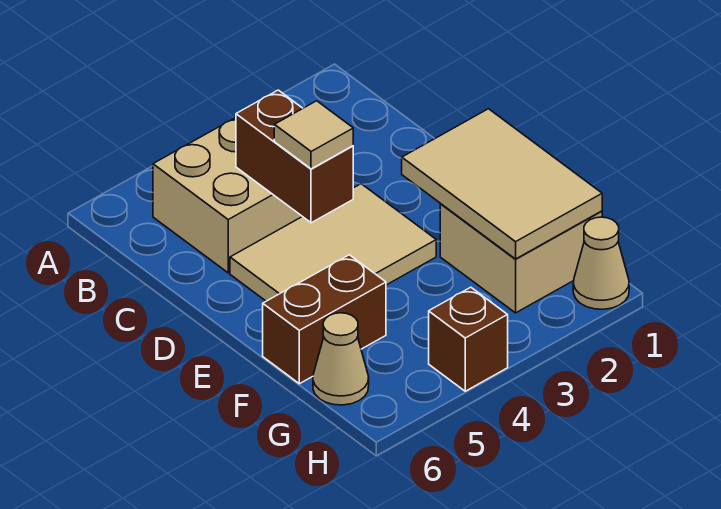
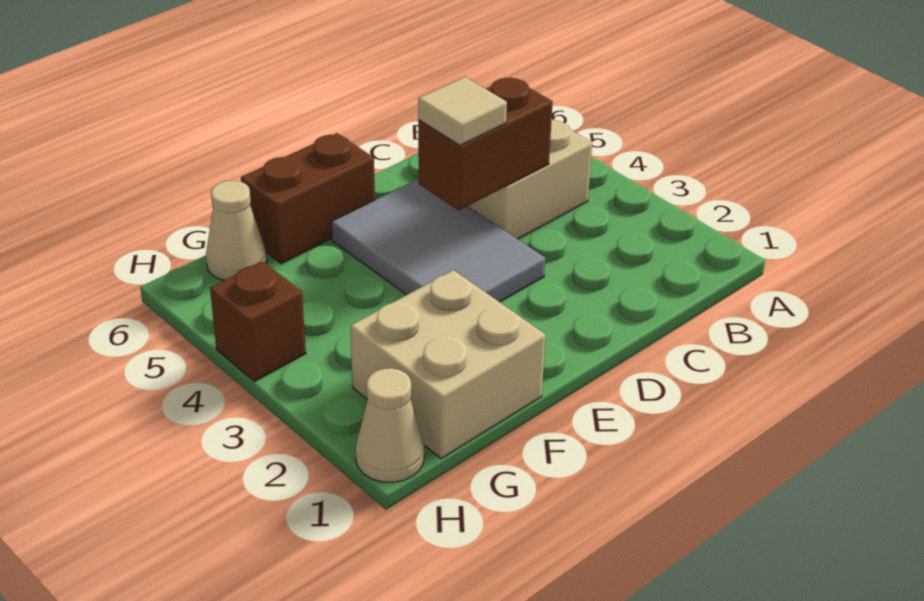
tan 2x3 tile [230,184,436,301] -> grey 2x3 tile [331,179,545,302]
tan 2x3 tile [402,109,602,259] -> none
brown 1x2 brick [263,255,386,384] -> brown 1x2 brick turned to [241,133,375,264]

